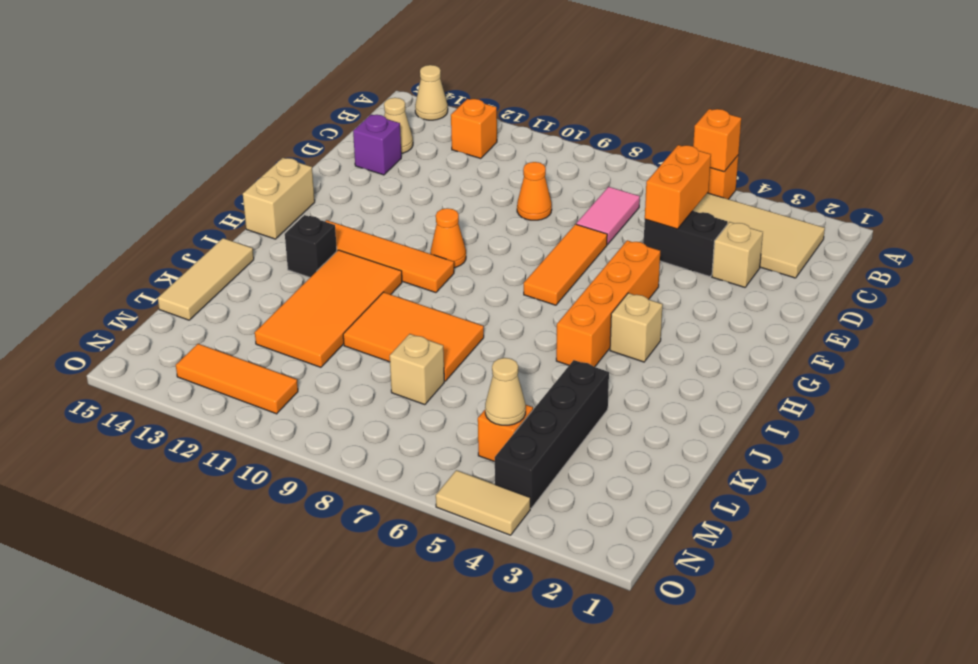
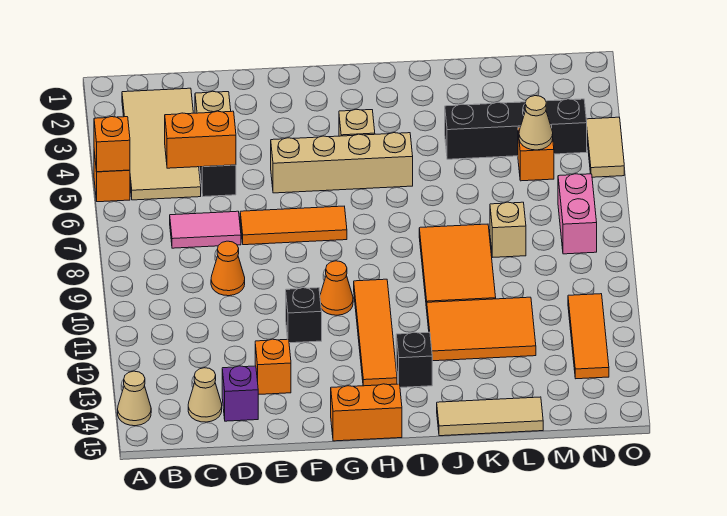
orange 1x1 brick [451,99,497,159] -> orange 1x1 brick moved to [255,339,291,395]
orange 1x4 brick [556,240,660,367] -> tan 1x4 brick [271,133,413,193]
none -> black 1x1 brick [286,288,322,343]
tan 1x2 brick [243,158,315,239] -> orange 1x2 brick [331,384,402,441]
orange 2x4 tile [255,250,402,367] -> orange 2x3 tile [427,297,536,361]
none -> pink 1x2 brick [558,174,597,254]

